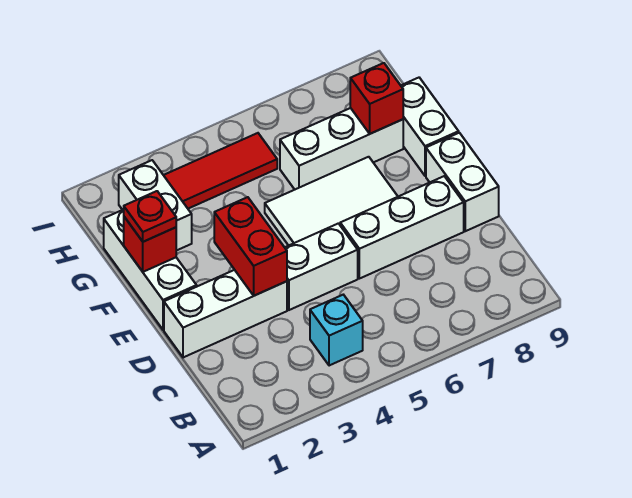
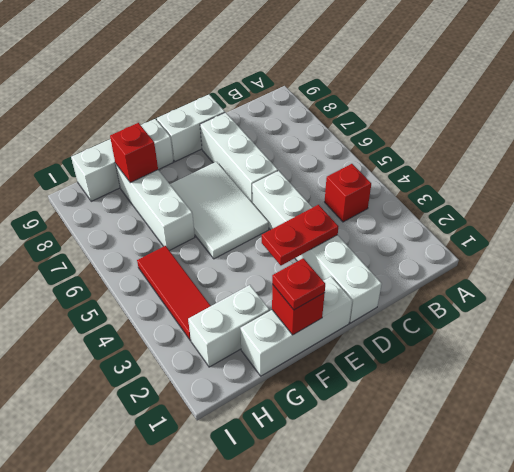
cyan 1x1 brick [310,295,363,366] -> red 1x1 brick [325,164,371,222]
red 1x2 brick [214,197,287,296] -> red 1x2 plate [262,205,338,265]
white 1x2 brick [401,78,459,176] -> white 1x3 brick [71,119,173,201]

